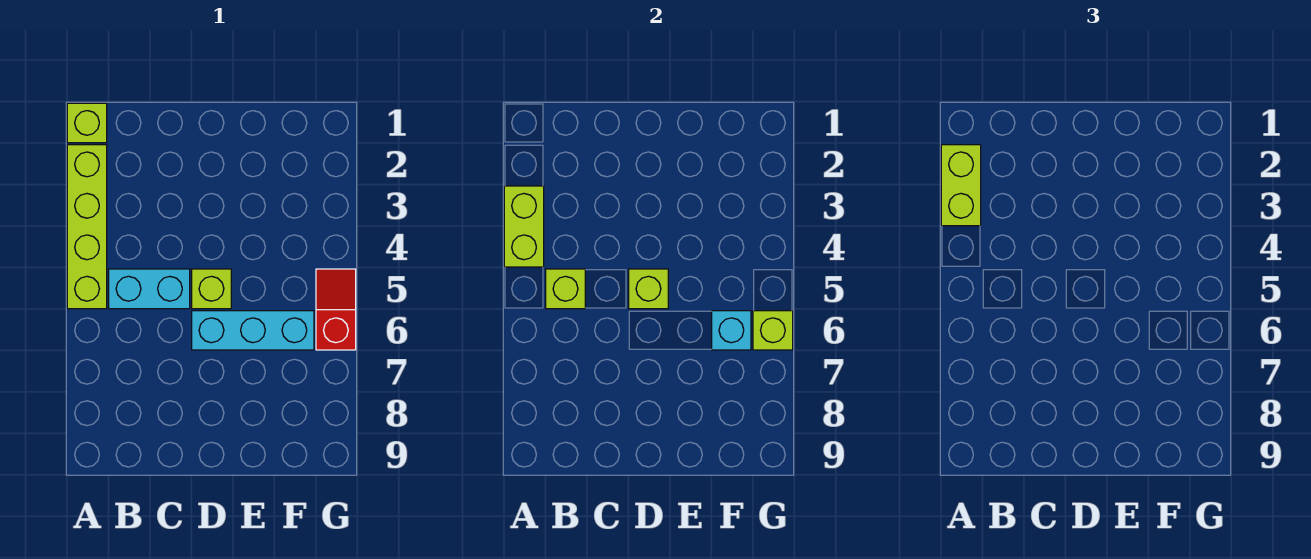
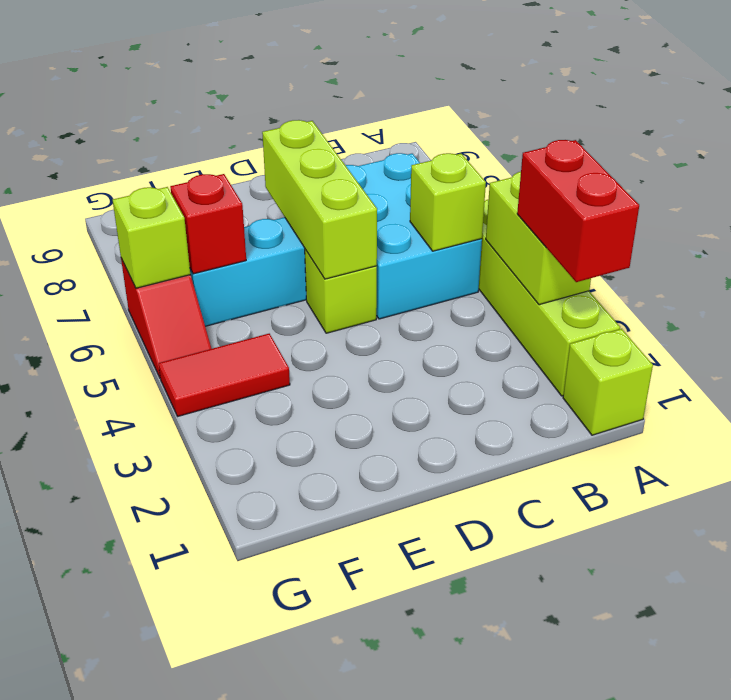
lime 1x2 brick [941,145,981,226] -> red 1x2 brick [517,140,639,282]
cyan 1x2 brick [109,269,190,309] -> cyan 2x3 brick [345,153,482,319]
lime 1x1 brick [629,269,668,309] -> lime 1x3 brick [262,120,377,279]
none -> red 1x2 tile [159,334,290,416]
cyan 1x1 brick [712,311,751,350] -> red 1x1 brick [170,174,246,274]

